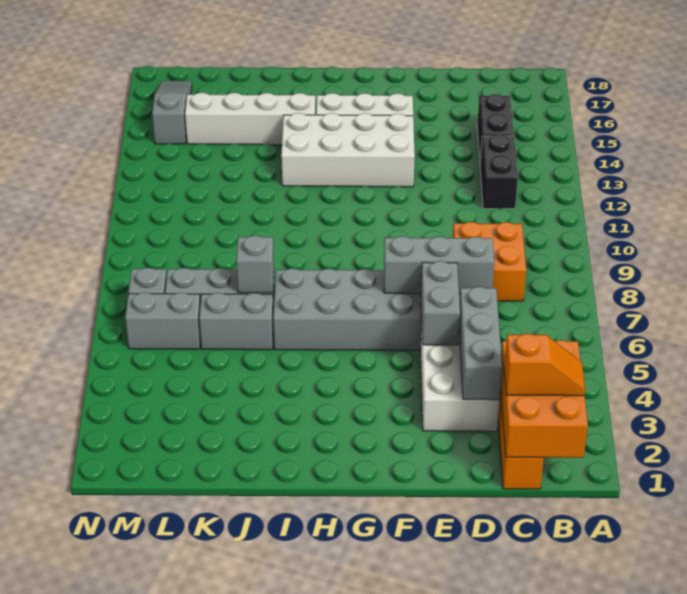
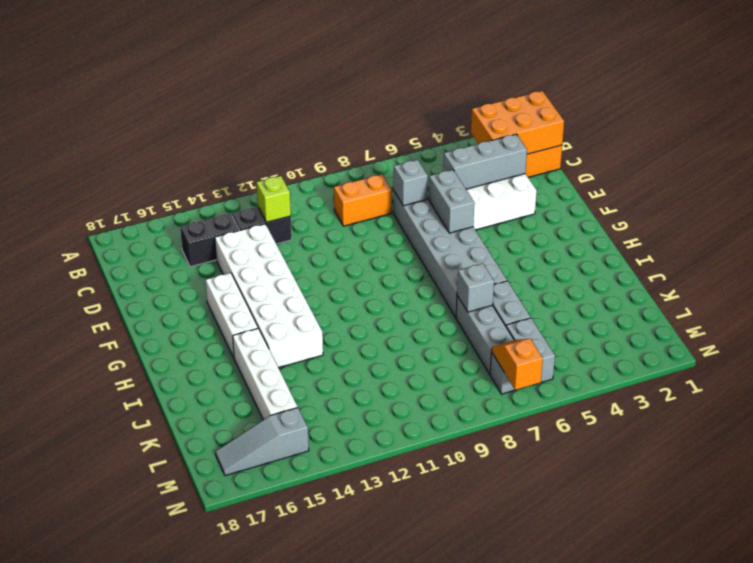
orange 1x2 slope [504,334,585,396] -> orange 1x2 slope moved to [492,339,543,390]
orange 2x2 brick [453,222,526,301] -> orange 1x2 brick [334,174,392,226]
none -> lime 1x1 brick [256,176,291,222]
grey 1x3 brick [384,236,494,294] -> grey 1x1 brick [394,160,428,206]
grey 1x2 brick [421,261,460,345] -> grey 1x2 brick turned to [429,170,474,233]
white 2x4 brick [281,113,415,187] -> white 2x6 brick [215,224,323,368]

